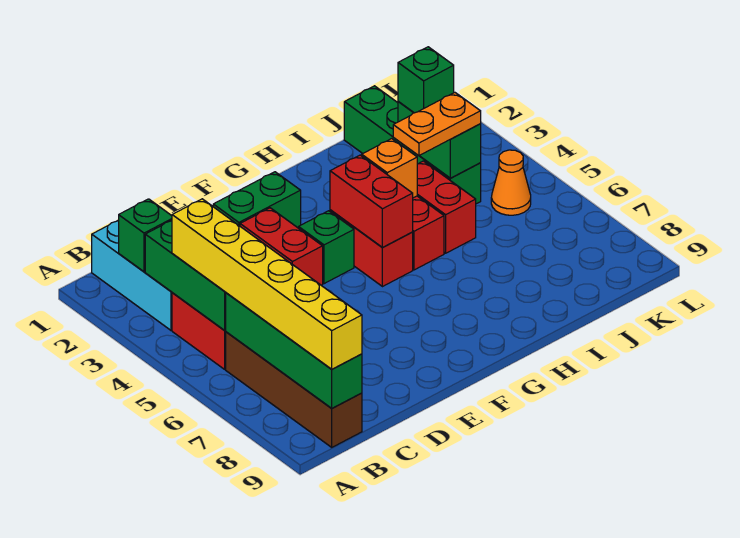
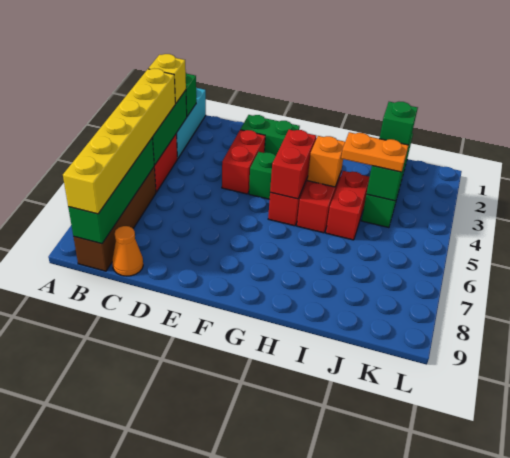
none -> yellow 1x1 brick [148,54,186,104]
orange 1x1 cone [491,150,531,215] -> orange 1x1 cone moved to [112,226,143,276]

